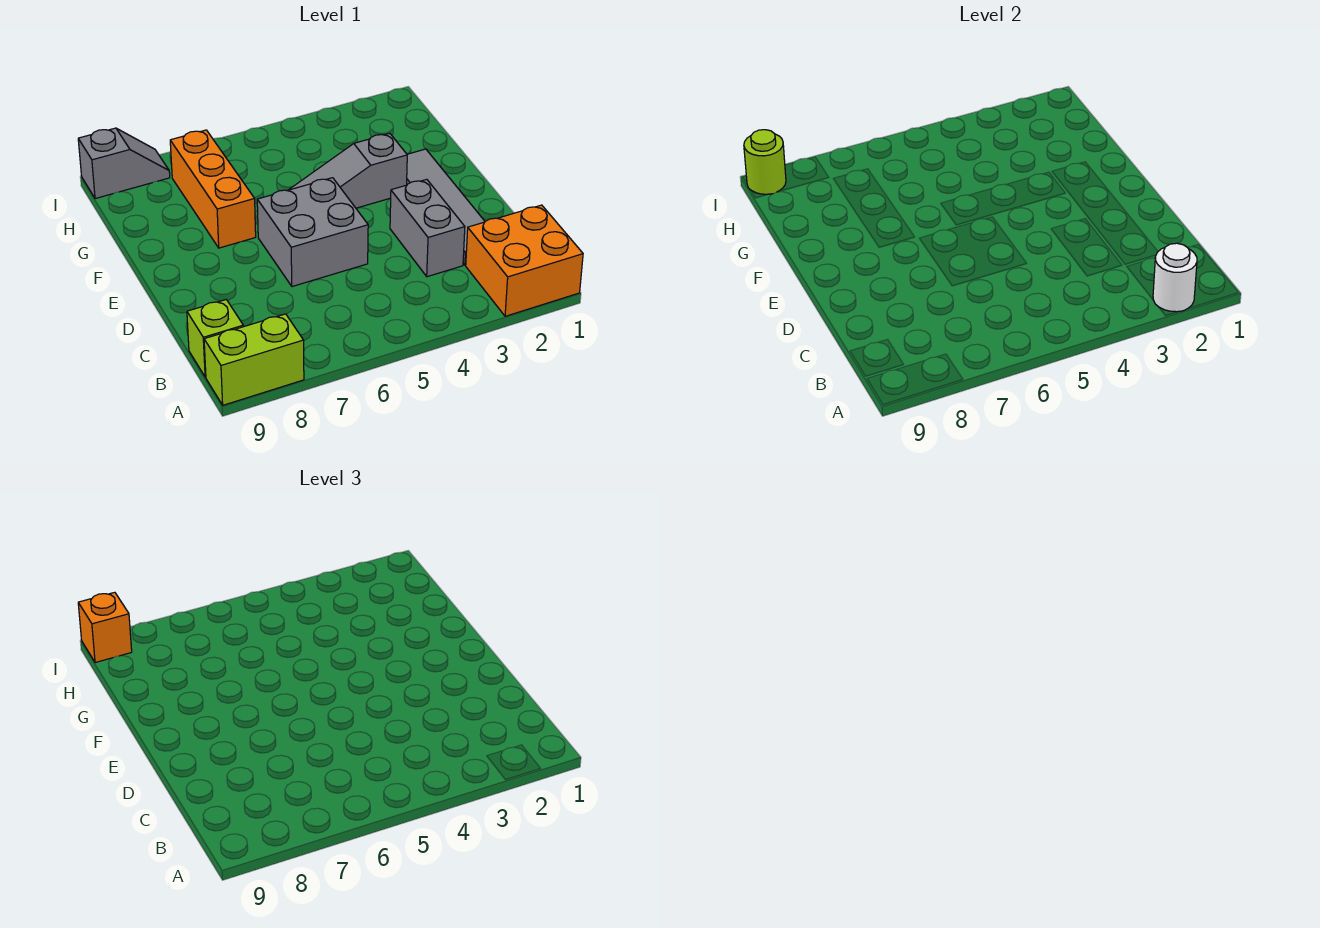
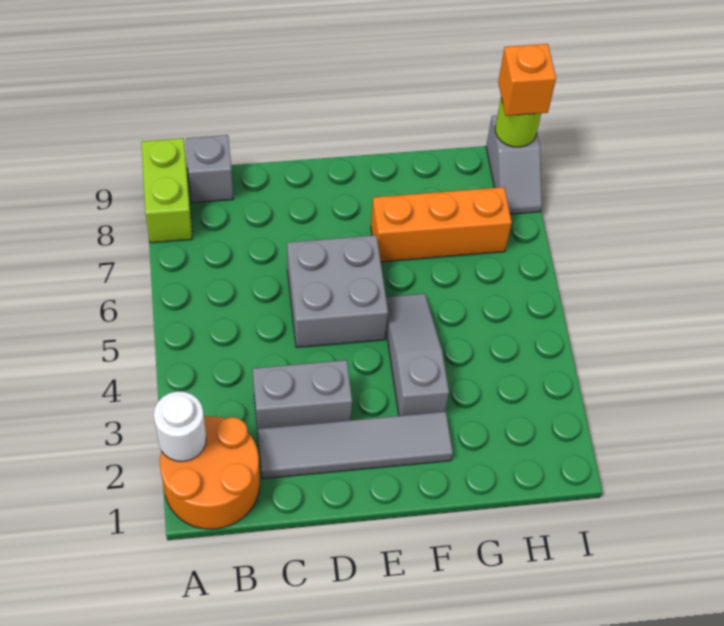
orange 2x2 brick [466,205,583,316] -> orange 2x2 round brick [160,416,260,529]
lime 1x1 brick [187,300,243,377] -> grey 1x1 brick [186,135,233,203]

